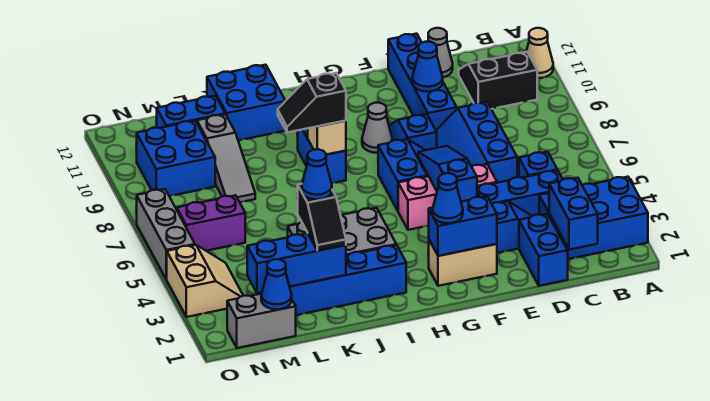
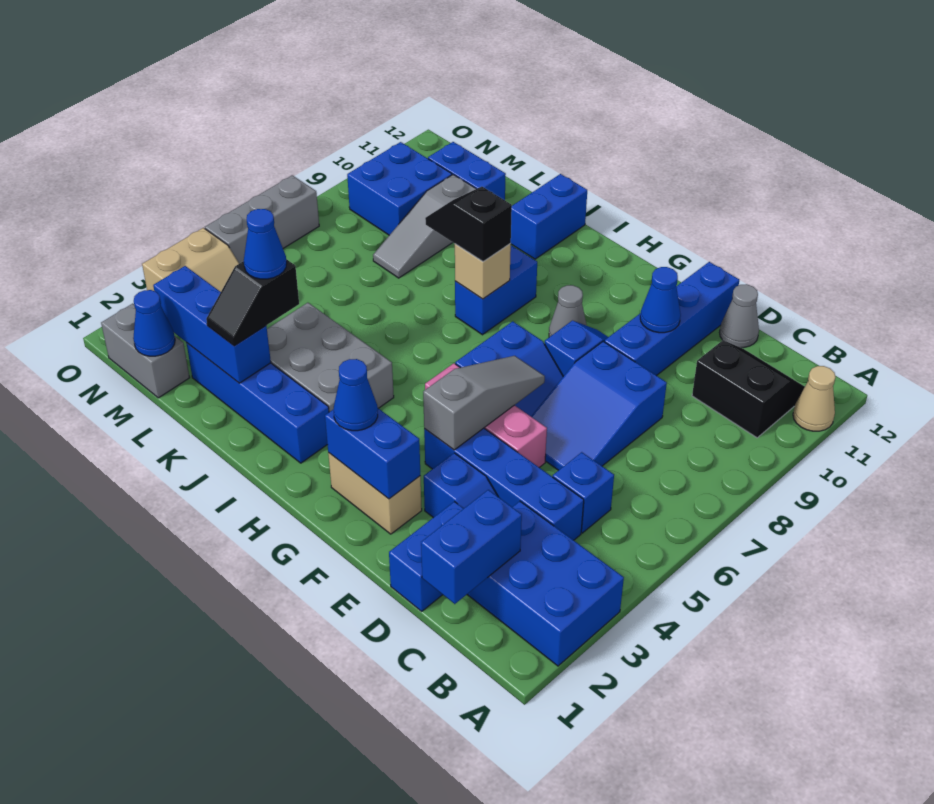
blue 2x3 slope [436,102,517,183] -> blue 2x3 slope turned to [531,341,667,470]
blue 1x3 slope [418,146,477,202] -> grey 1x3 slope [423,356,545,450]
blue 2x2 brick [207,65,286,140] -> blue 1x2 brick [510,174,587,259]
purple 1x2 brick [177,195,245,251] -> none

